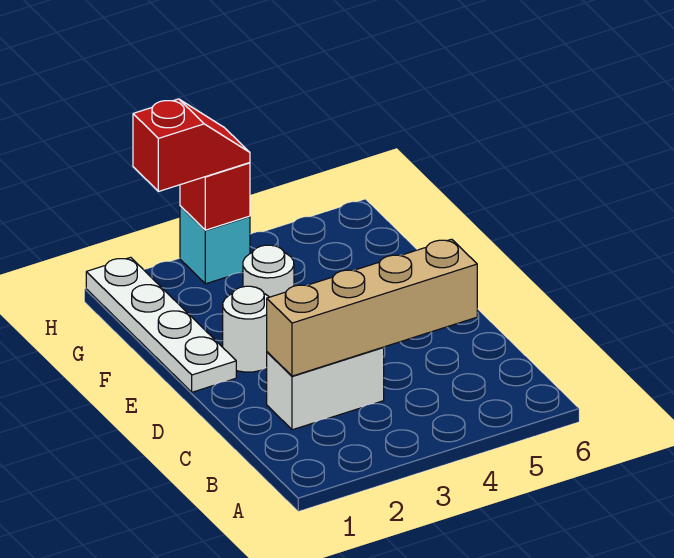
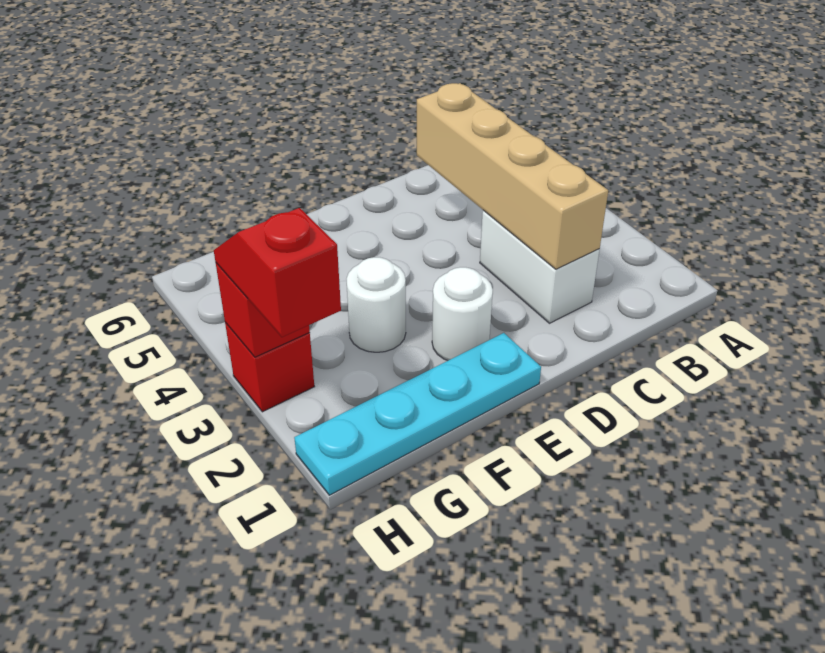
white 1x4 plate [86,257,236,392] -> cyan 1x4 plate [294,333,541,495]
cyan 1x1 brick [180,206,250,284] -> red 1x1 brick [225,323,314,412]

